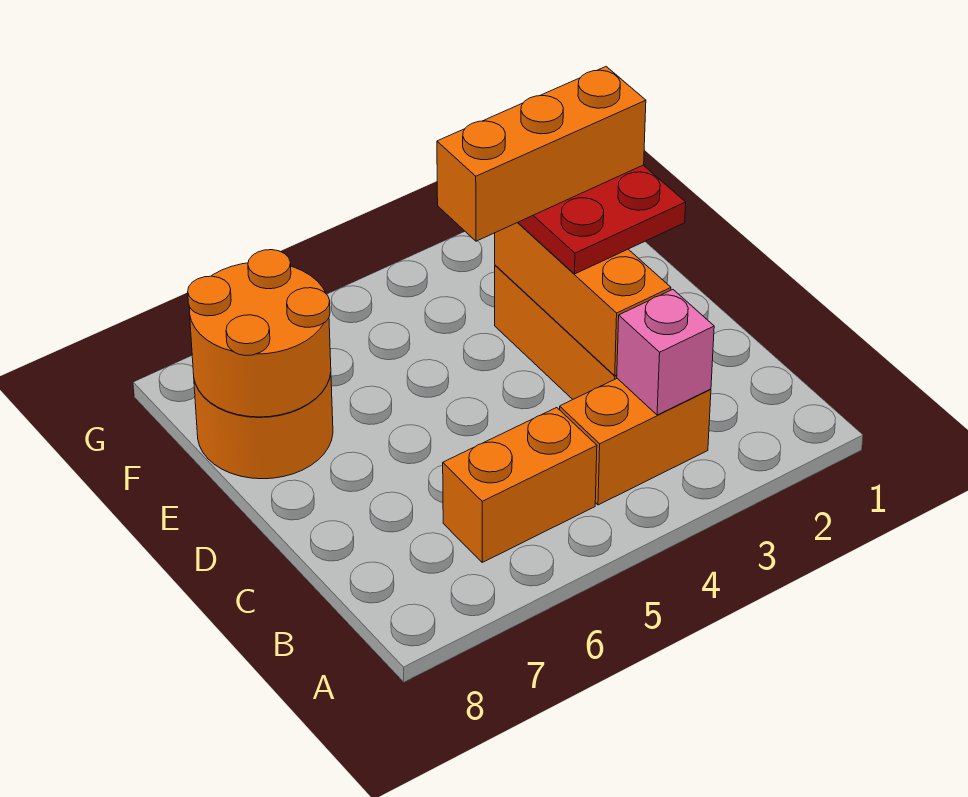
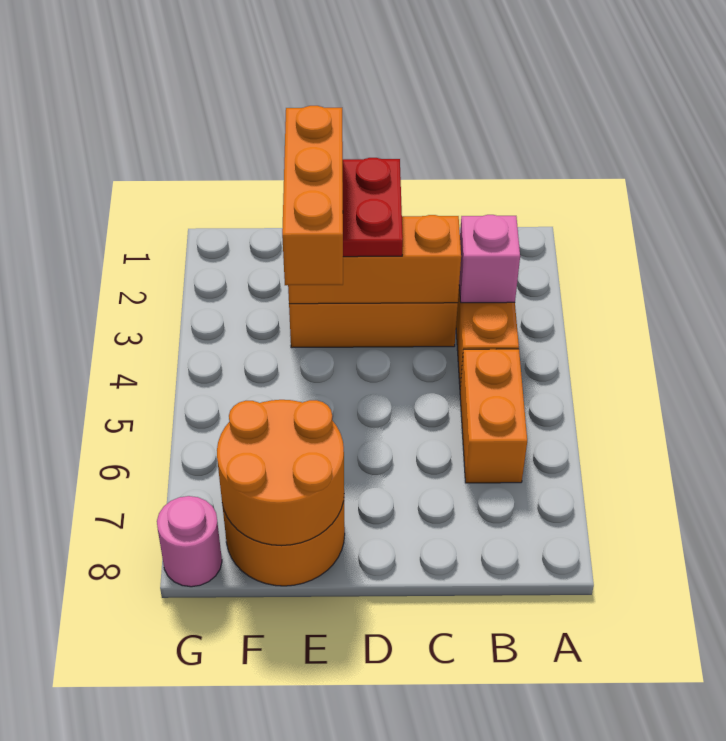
none -> pink 1x1 round brick [157,496,222,587]

